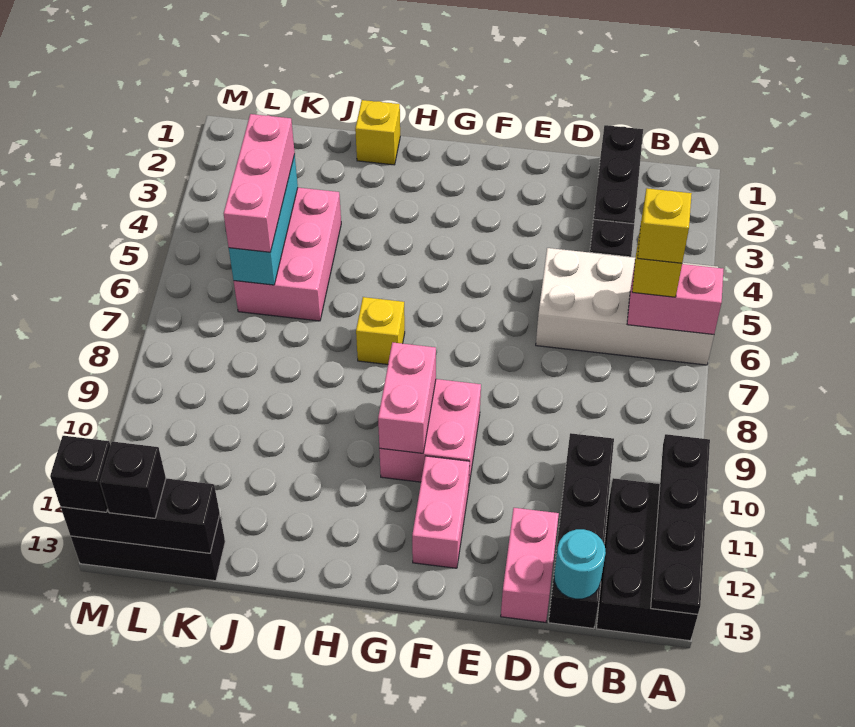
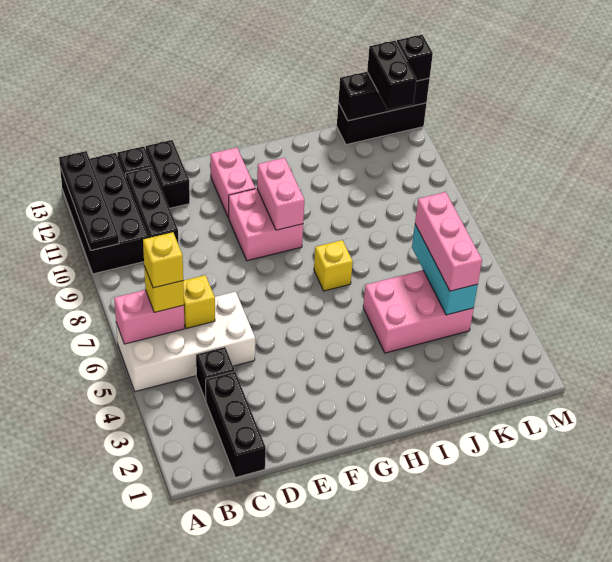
black 2x3 brick [596,478,698,641] -> black 2x4 brick [60,153,149,274]
cyan 1x1 round brick [554,529,606,599] -> none
pink 1x2 brick [501,508,559,622] -> black 1x2 brick [146,140,190,208]
yellow 1x1 brick [355,100,400,165] -> yellow 1x1 brick moved to [183,275,215,328]
pink 2x3 brick [234,188,341,321] -> pink 2x3 brick turned to [363,270,474,353]
black 1x1 brick [100,442,166,518] -> black 1x2 brick [367,41,416,110]

